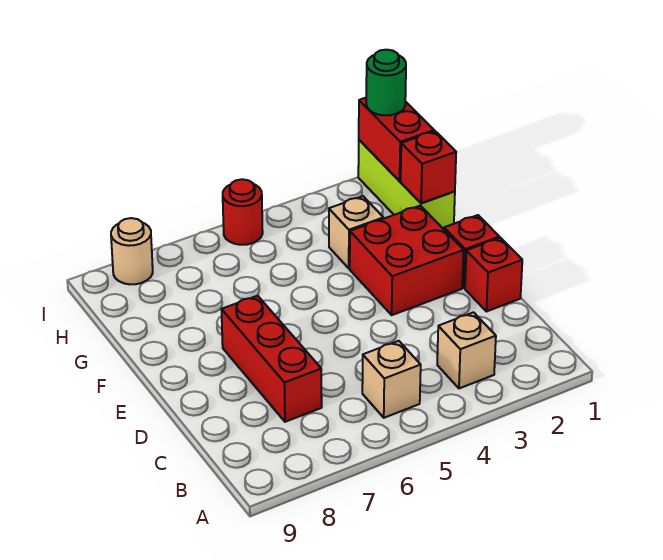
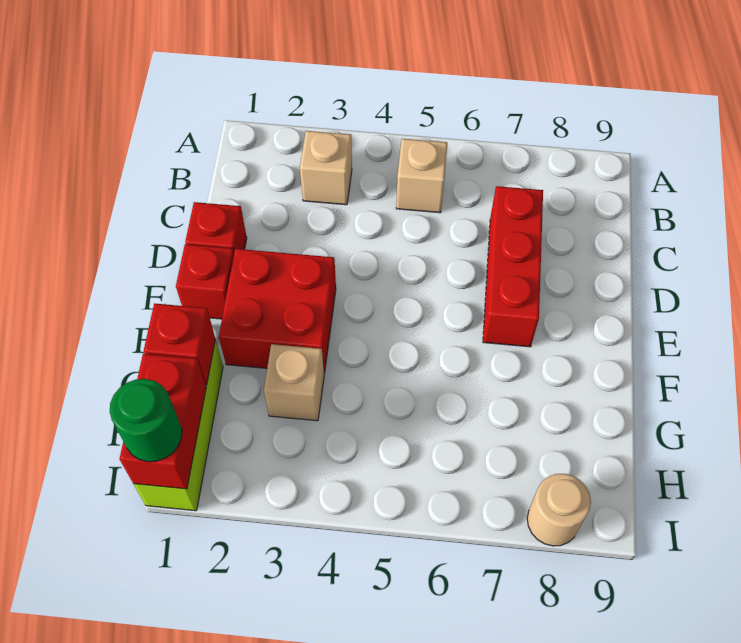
red 1x1 round brick [223,179,263,245] -> none

